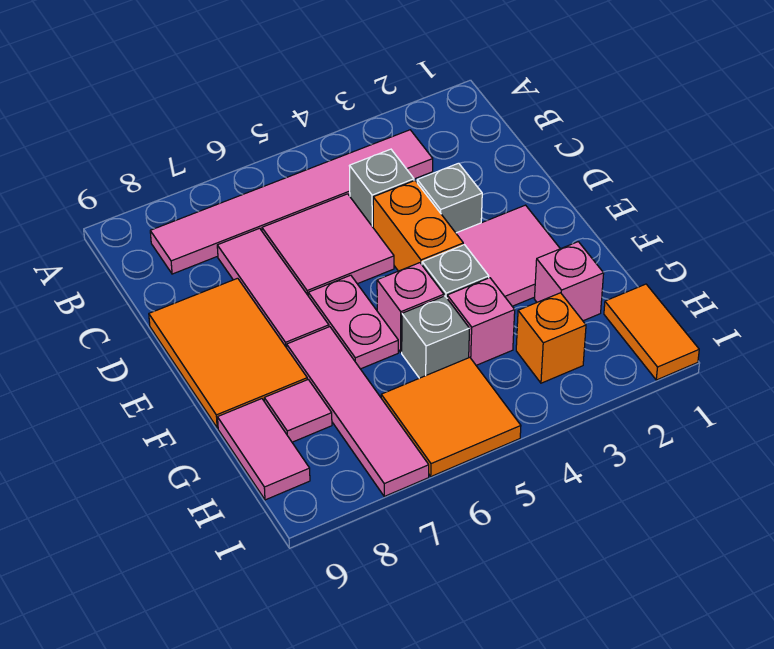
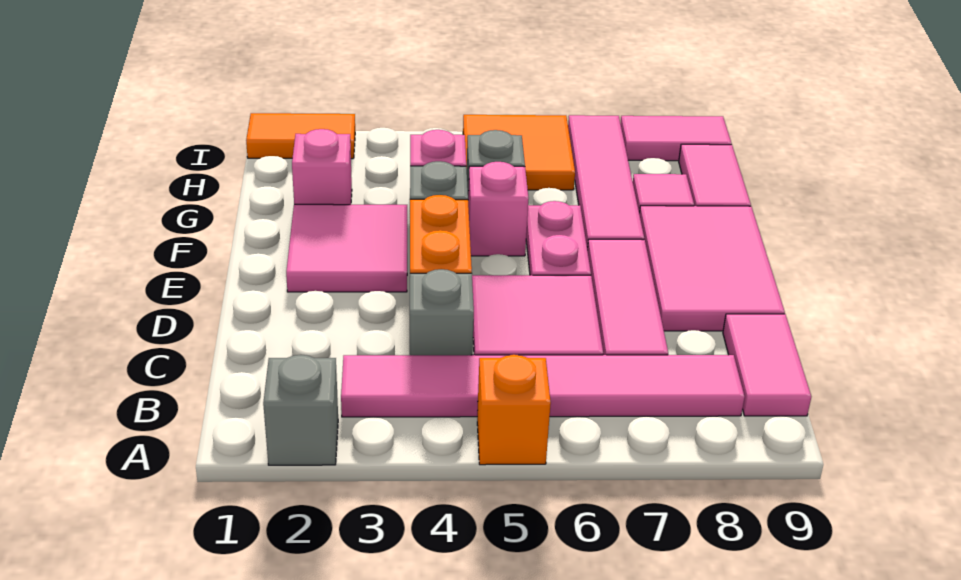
none -> pink 1x2 tile [723,314,811,416]
grey 1x1 brick [417,163,482,233] -> grey 1x1 brick moved to [263,355,338,465]
orange 2x3 tile [149,278,307,428] -> pink 2x3 tile [639,206,785,331]
orange 1x2 tile [604,284,699,380] -> orange 1x2 tile turned to [246,113,355,159]
orange 1x1 brick [516,293,586,383] -> orange 1x1 brick moved to [477,355,551,465]
none -> pink 1x2 tile [620,116,732,161]

